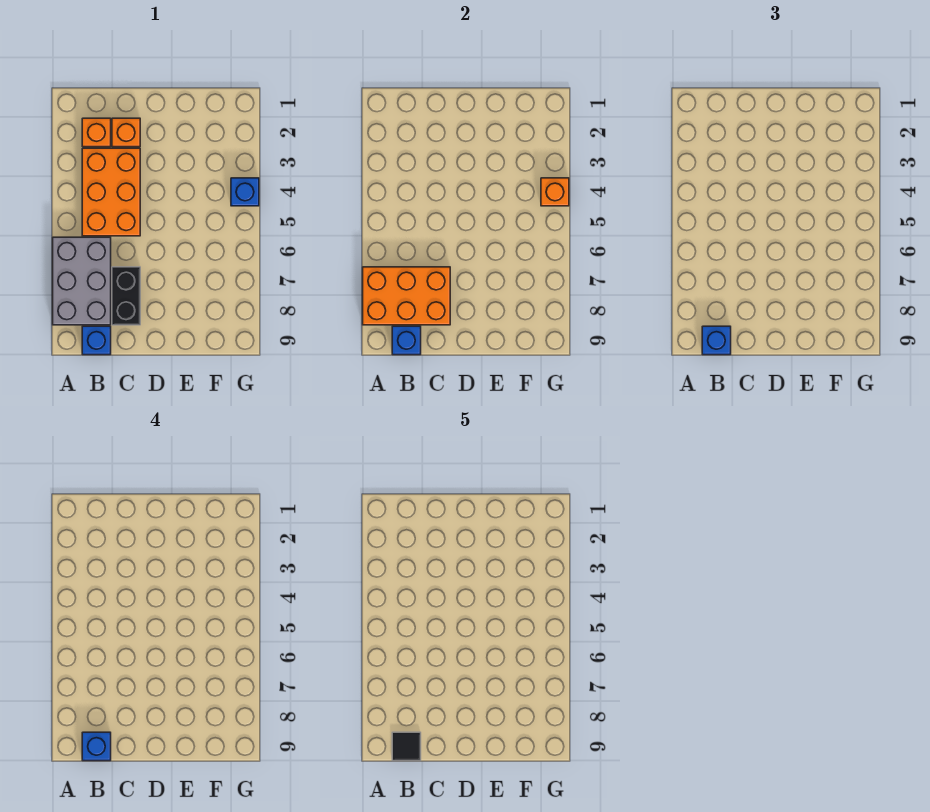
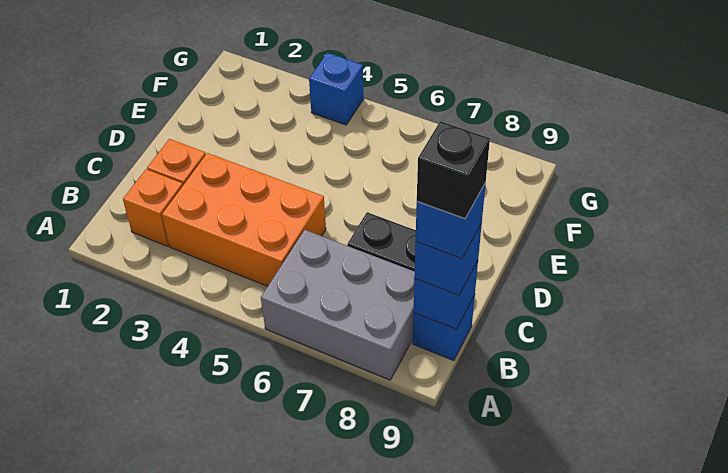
orange 2x3 brick [363,267,450,325] -> none
black 1x1 tile [392,732,421,761] -> black 1x1 brick [417,121,490,219]
orange 1x1 brick [541,178,569,206] -> none

